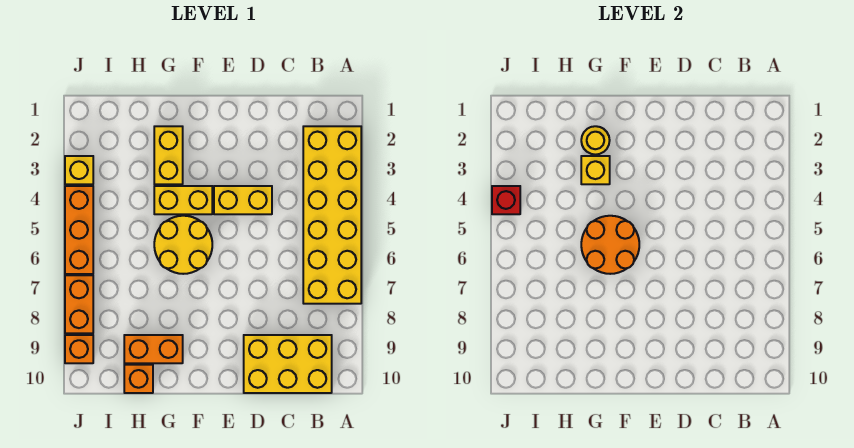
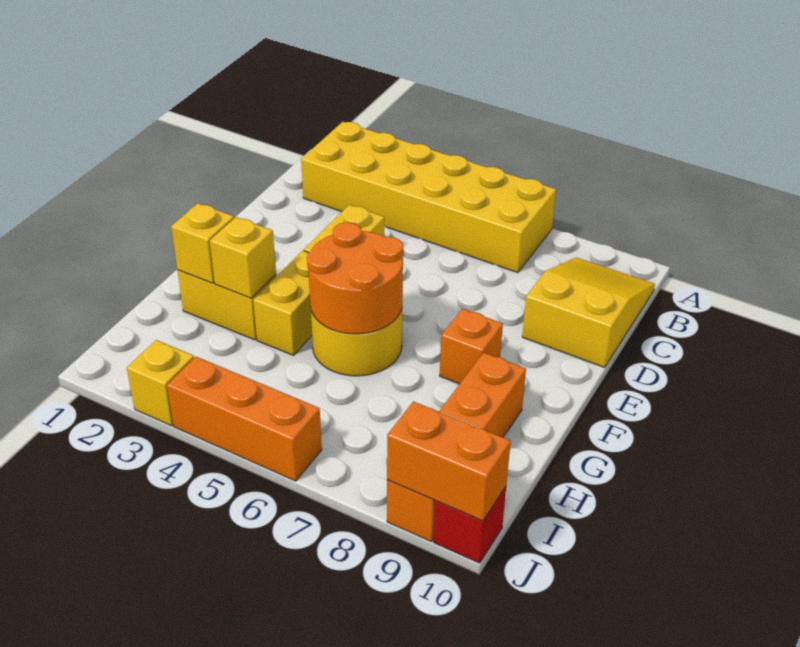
yellow 2x3 brick [244,335,332,393] -> yellow 2x3 slope [522,257,655,367]
yellow 1x1 round brick [581,126,610,155] -> yellow 1x1 brick [171,203,234,283]
orange 1x1 brick [124,365,153,393] -> orange 1x1 brick moved to [440,309,503,384]
red 1x1 brick [492,186,520,214] -> red 1x1 brick moved to [434,487,506,563]
orange 1x2 brick [65,275,93,333] -> orange 1x2 brick moved to [387,402,511,521]

